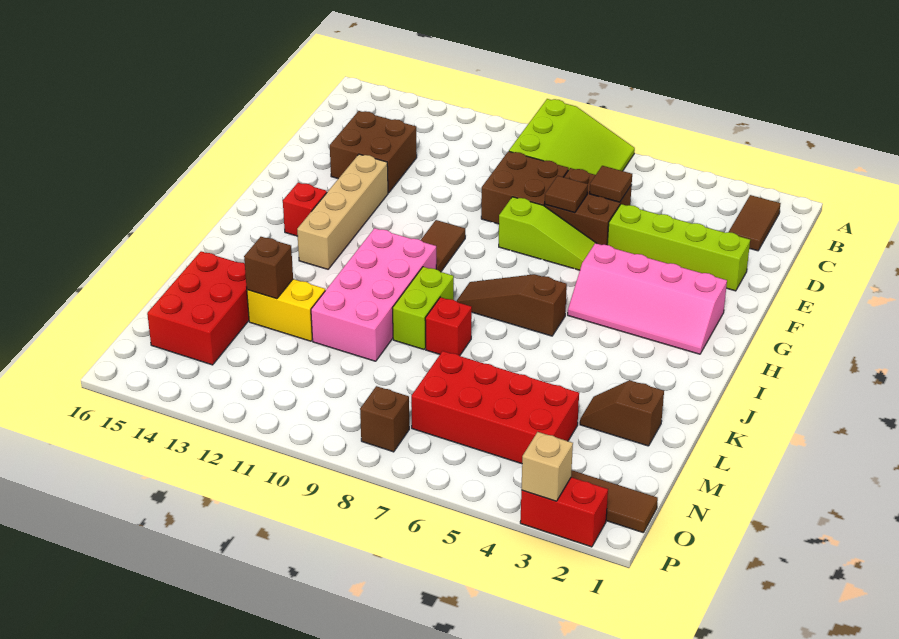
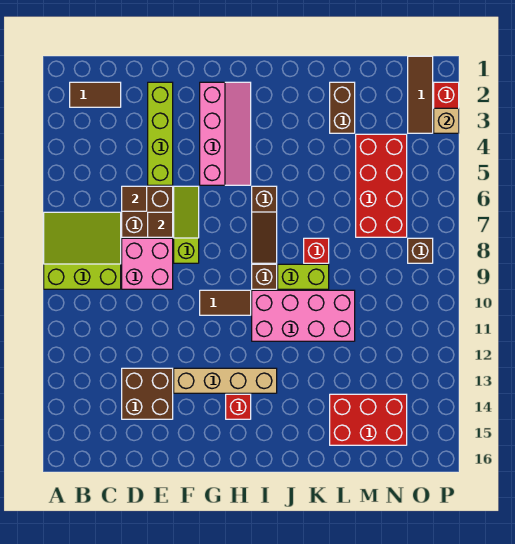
brown 2x2 brick [481,151,569,224] -> pink 2x2 brick [122,238,173,289]
brown 1x2 slope [580,380,664,446] -> brown 1x2 brick [330,82,355,133]
yellow 1x2 brick [247,279,325,341] -> none
brown 1x1 brick [244,237,293,299] -> brown 1x1 brick moved to [252,264,277,289]

